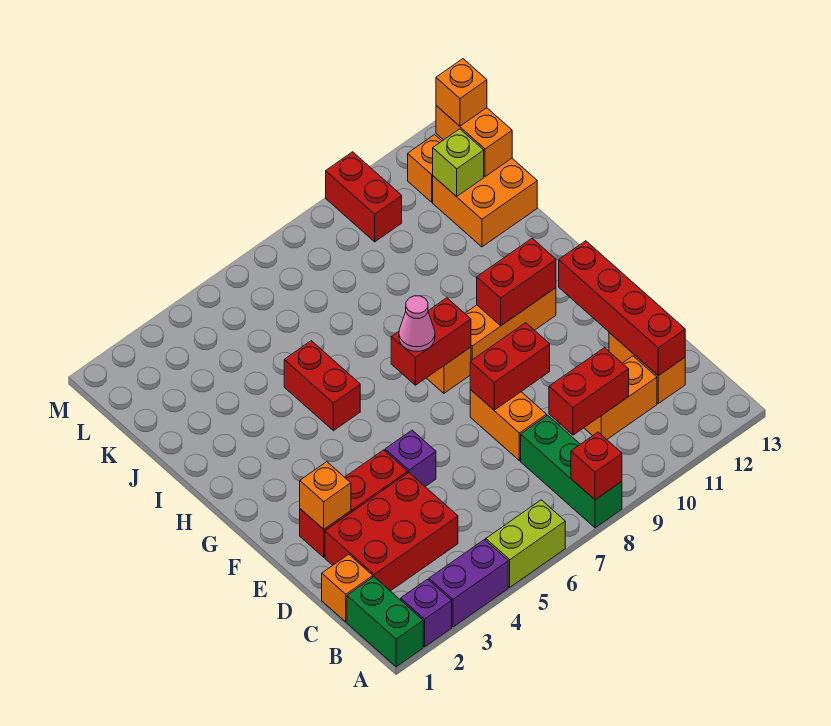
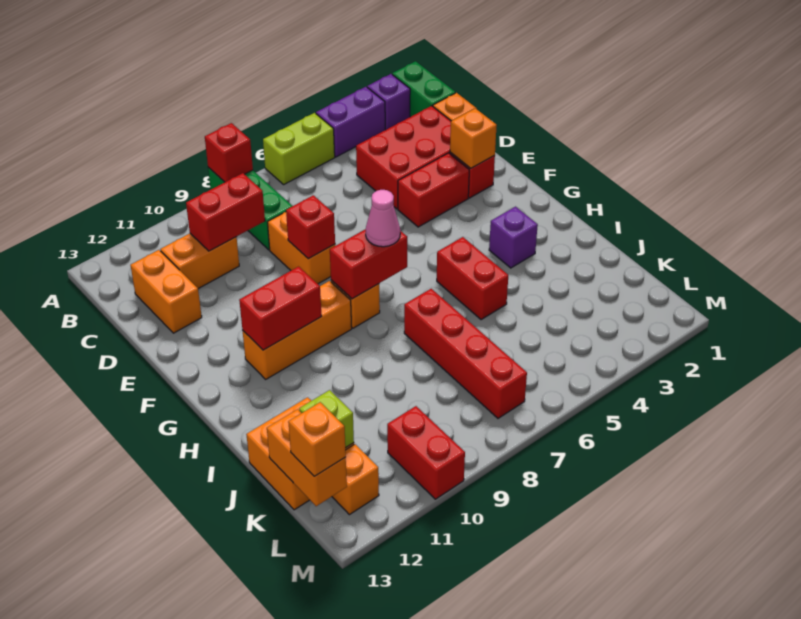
red 1x4 brick [559,241,685,376] -> red 1x4 brick moved to [404,289,527,418]
purple 1x1 brick [385,430,436,487] -> purple 1x1 brick moved to [489,207,538,268]
red 1x2 brick [470,323,550,410] -> red 1x1 brick [286,195,335,259]

